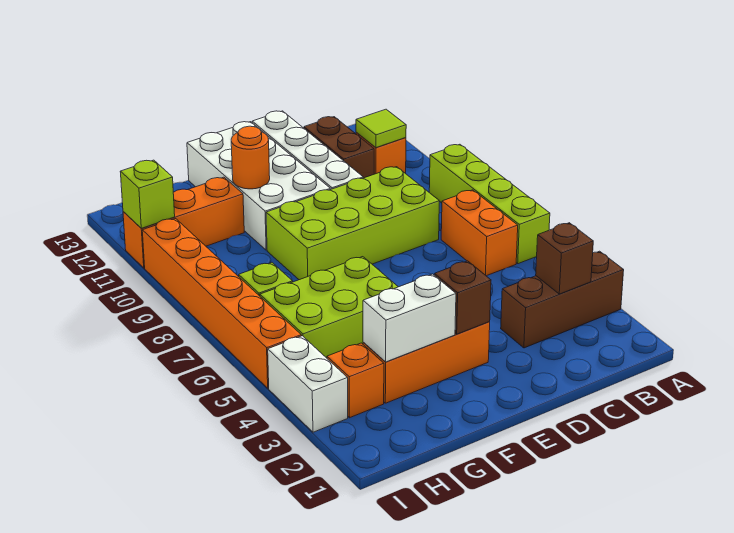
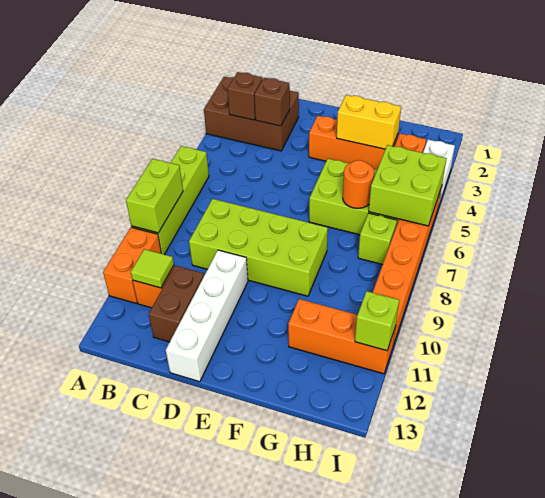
brown 1x3 brick [501,251,624,348] -> brown 2x3 brick [204,77,299,151]
none -> lime 1x2 brick [126,159,183,233]
orange 1x2 brick [441,190,518,276] -> orange 1x2 brick moved to [103,227,161,303]
brown 1x1 brick [434,261,491,334] -> brown 1x1 brick moved to [254,78,290,126]
white 2x4 brick [187,122,330,250] -> none
white 1x2 brick [363,274,456,362] -> yellow 1x2 brick [337,95,401,149]
orange 1x1 round brick [231,126,270,189] -> orange 1x1 round brick moved to [343,160,374,208]
none -> lime 2x2 brick [369,145,447,226]

